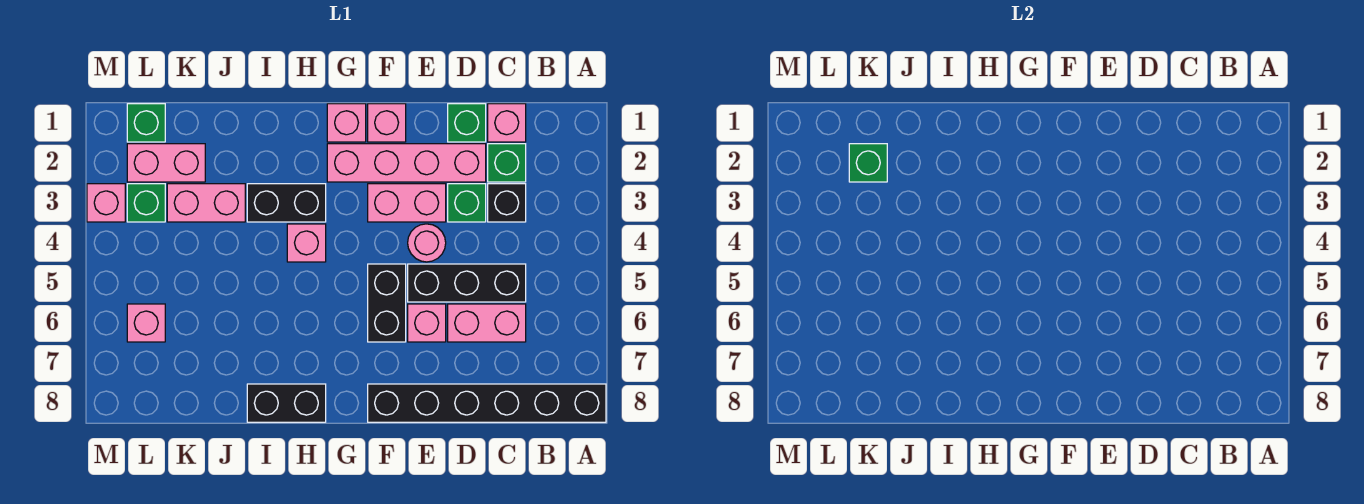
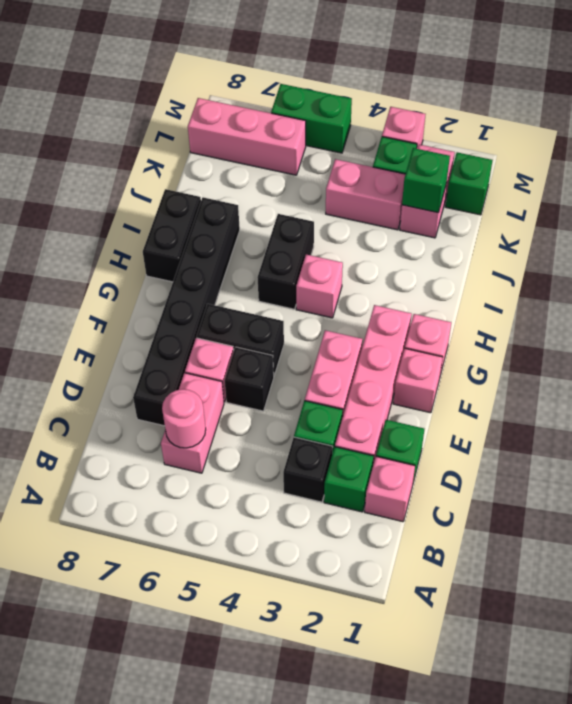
black 1x6 brick [368,384,606,422] -> black 1x6 brick moved to [133,197,240,426]
black 1x3 brick [408,264,526,302] -> black 1x1 brick [225,347,274,411]
pink 1x1 round brick [408,224,446,262] -> pink 1x1 round brick moved to [162,389,206,448]
black 1x2 brick [247,184,326,222] -> black 1x2 brick moved to [258,214,314,309]
pink 1x2 brick [167,184,245,222] -> pink 1x2 brick turned to [326,159,405,230]
pink 1x1 brick [127,304,165,342] -> pink 1x3 brick [188,98,306,175]
none -> green 1x2 brick [271,84,352,153]

